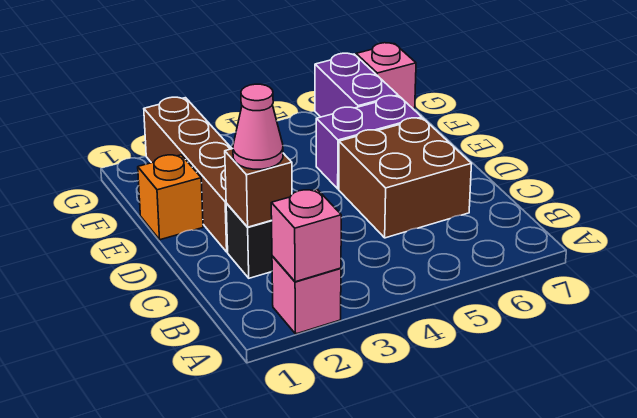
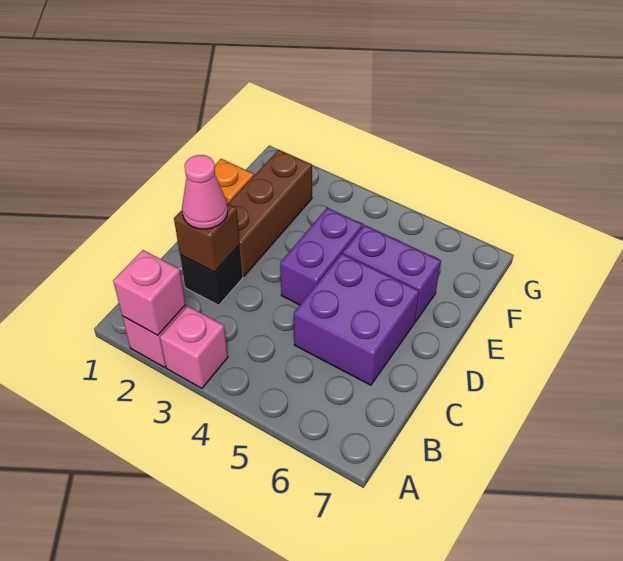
brown 2x2 brick [339,118,471,238] -> purple 2x2 brick [294,253,419,385]
brown 1x4 brick [144,97,232,252] -> brown 1x3 brick [228,150,312,276]
purple 1x2 brick [315,53,398,117] -> purple 1x2 brick moved to [280,208,363,305]
pink 1x1 brick [356,43,416,110] -> pink 1x1 brick moved to [160,306,228,388]

